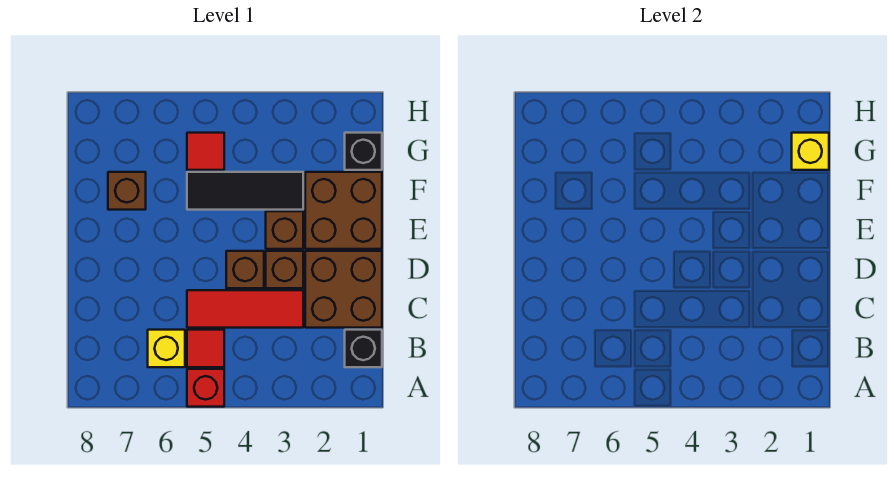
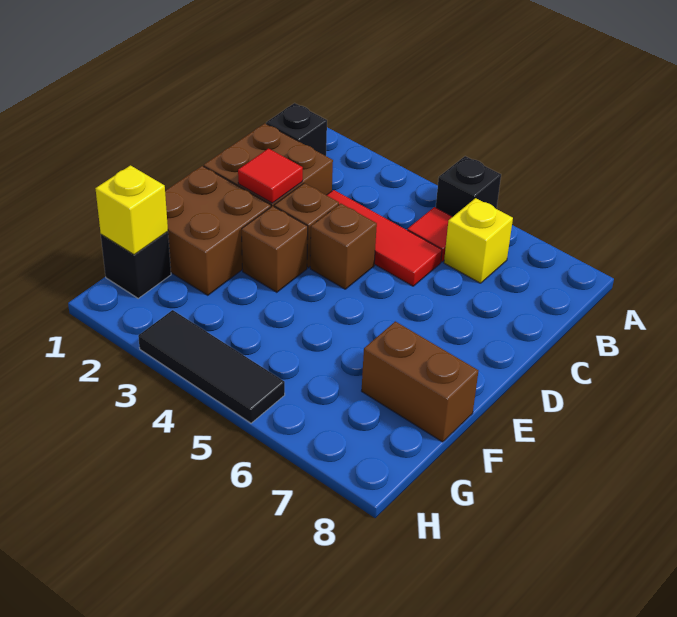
red 1x1 brick [187,369,224,407] -> black 1x1 brick [436,156,501,217]
black 1x3 tile [187,172,303,210] -> black 1x3 tile moved to [138,310,285,423]
brown 1x1 brick [108,172,146,210] -> brown 1x2 brick [362,321,479,442]
red 1x1 tile [187,133,224,170] -> red 1x1 tile moved to [238,149,303,203]

